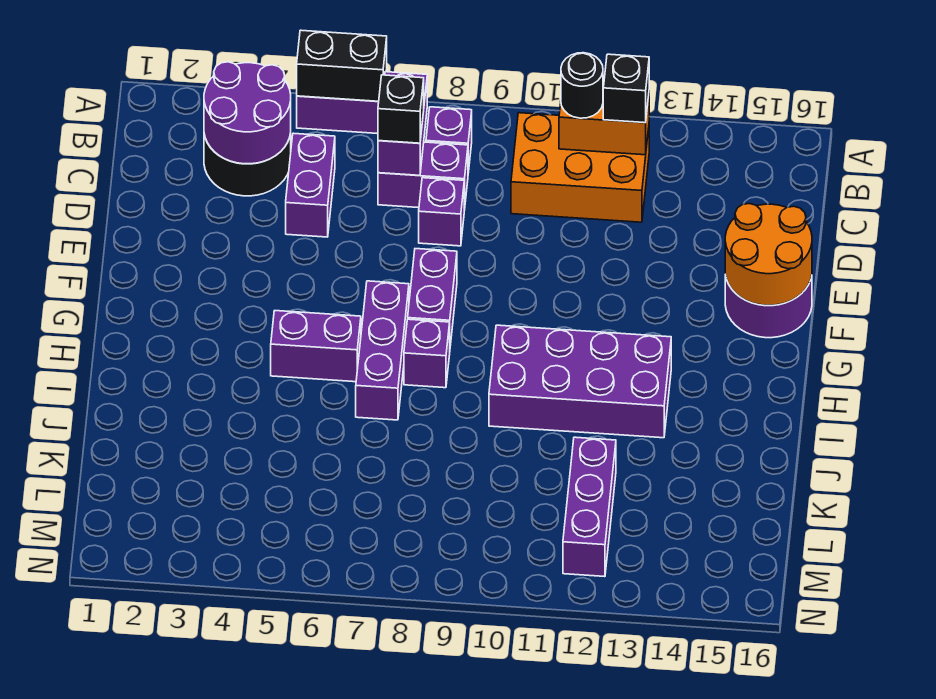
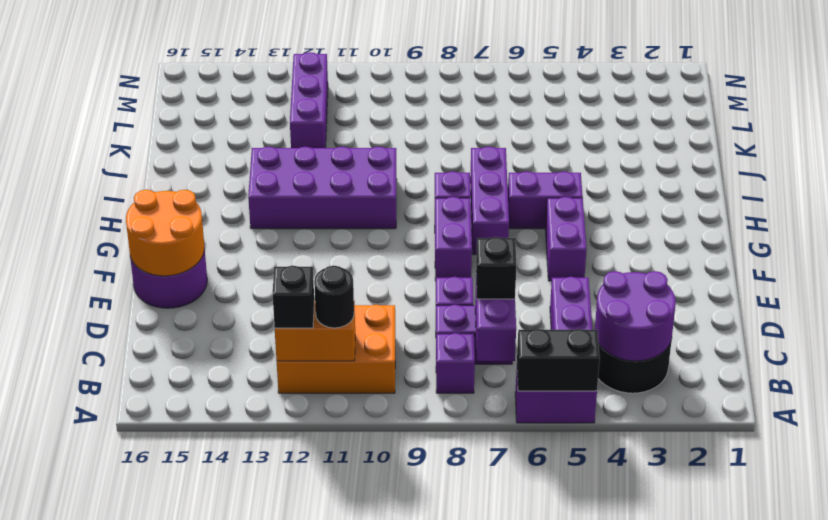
none -> purple 1x2 brick [545,197,587,281]

